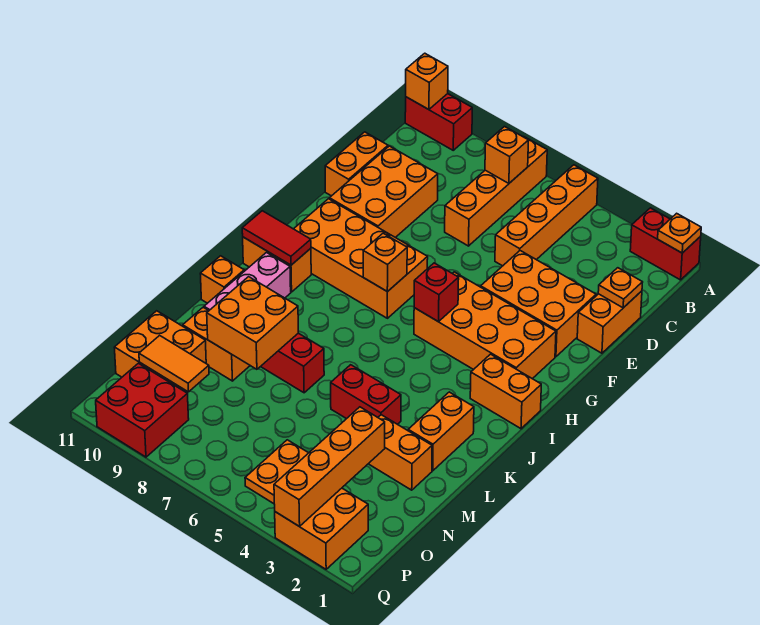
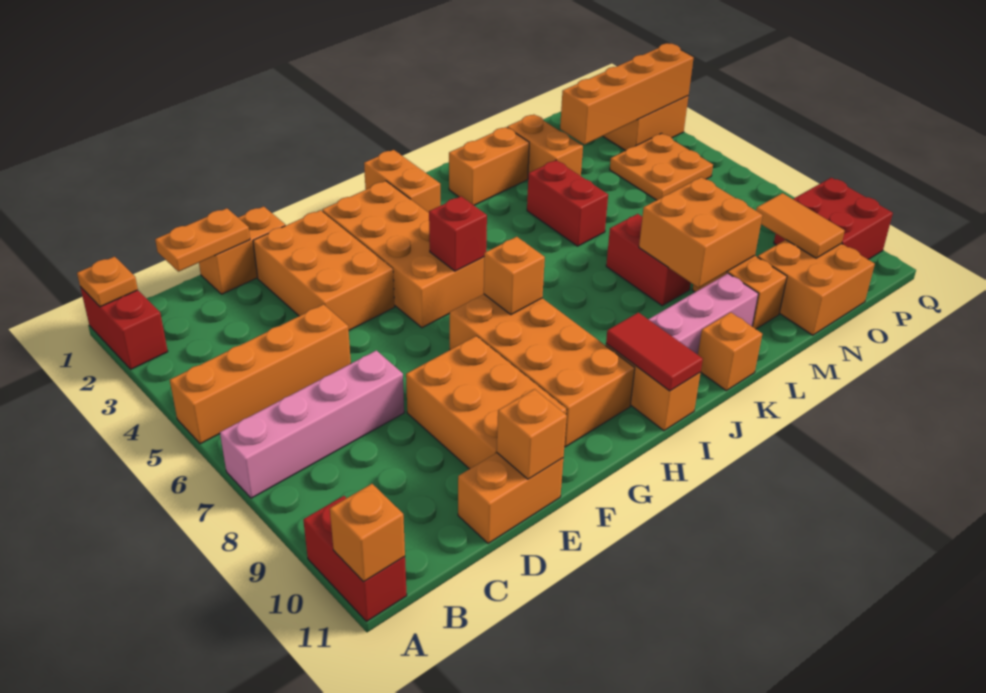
orange 1x4 brick [445,137,547,246] -> pink 1x4 brick [220,350,404,498]
orange 1x1 brick [485,127,528,183] -> orange 1x1 brick moved to [497,389,567,479]
orange 1x1 plate [598,268,643,308] -> orange 1x2 plate [155,208,250,272]
orange 2x3 brick [329,146,438,237] -> orange 2x3 brick turned to [406,336,567,469]

